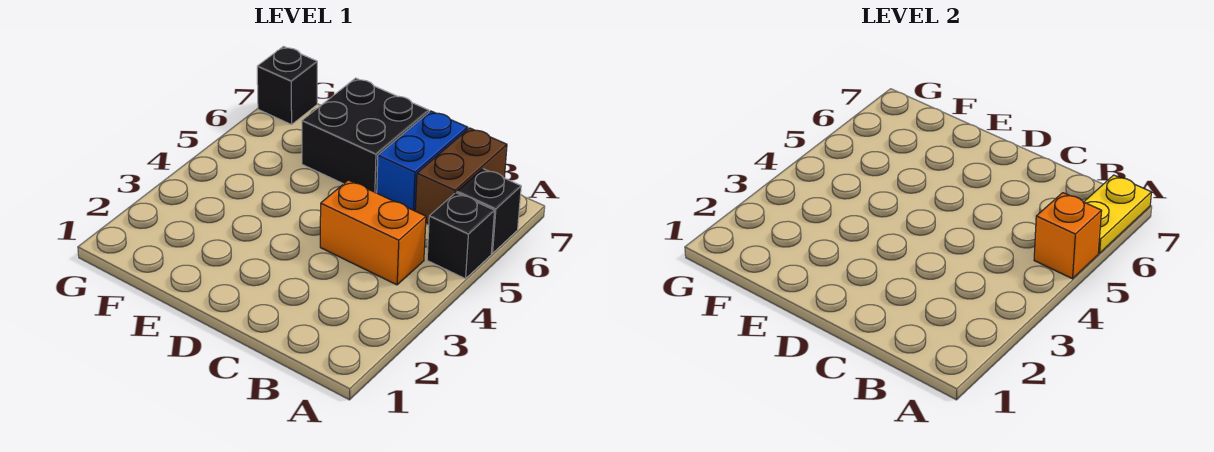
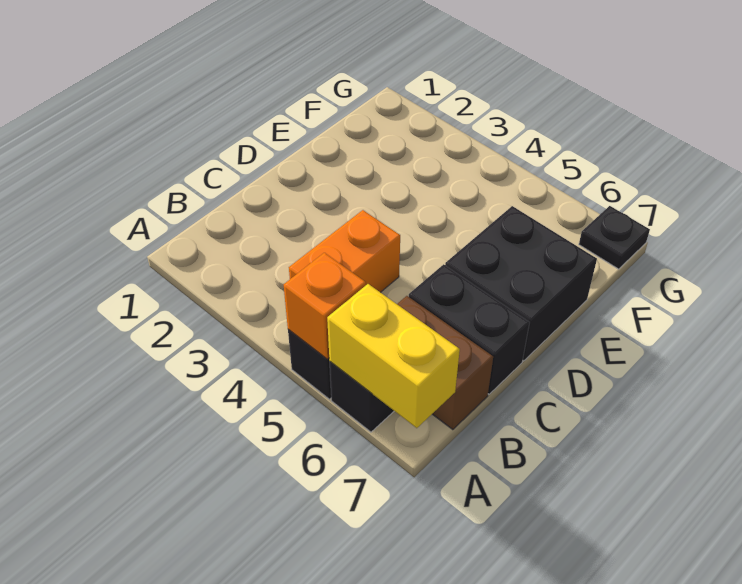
yellow 1x2 plate [1084,175,1151,253] -> yellow 1x2 brick [327,284,460,428]
blue 1x2 brick [377,111,468,211] -> black 1x2 brick [409,264,530,394]
black 1x1 brick [257,47,317,125] -> black 1x1 plate [579,206,650,269]

